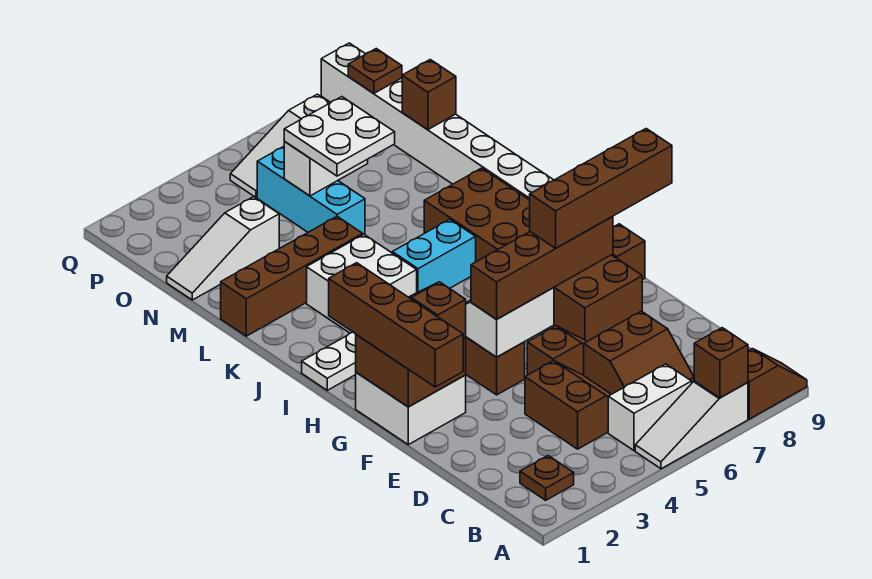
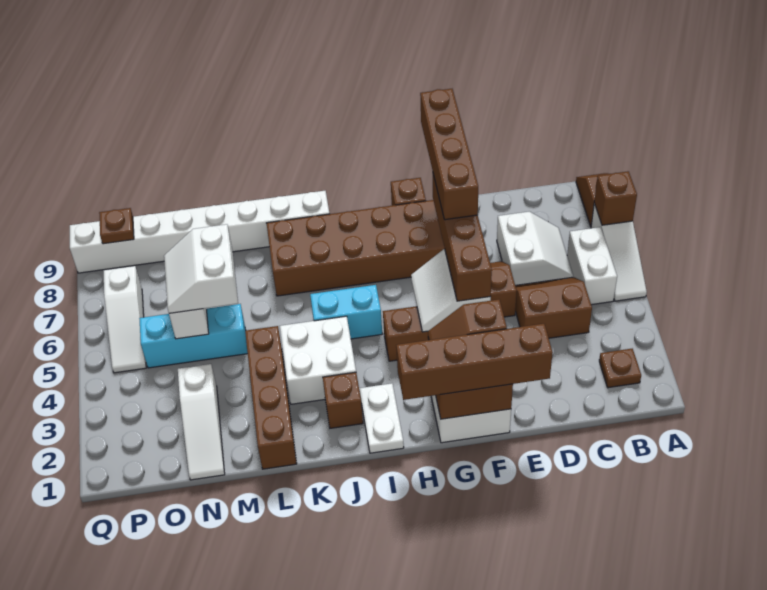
brown 2x2 slope [584,311,694,394] -> white 2x2 slope [497,212,573,285]
cyan 1x2 brick [392,219,476,292] -> cyan 1x2 brick turned to [310,285,382,339]
white 2x2 plate [284,97,395,176] -> white 2x2 slope [164,224,238,313]
brown 1x1 brick [402,60,456,130] -> brown 1x1 brick moved to [323,372,363,428]

